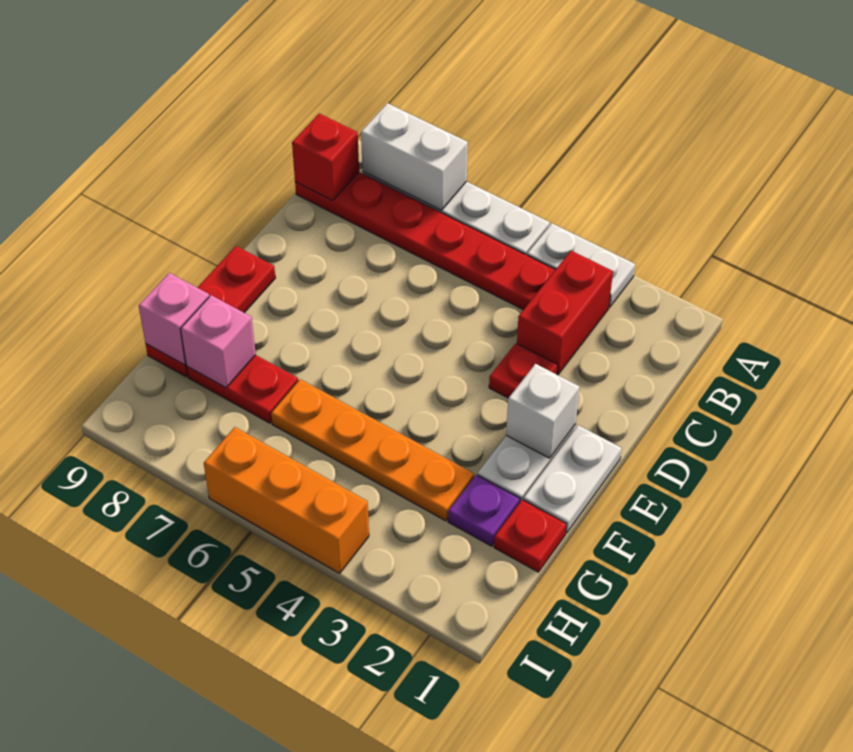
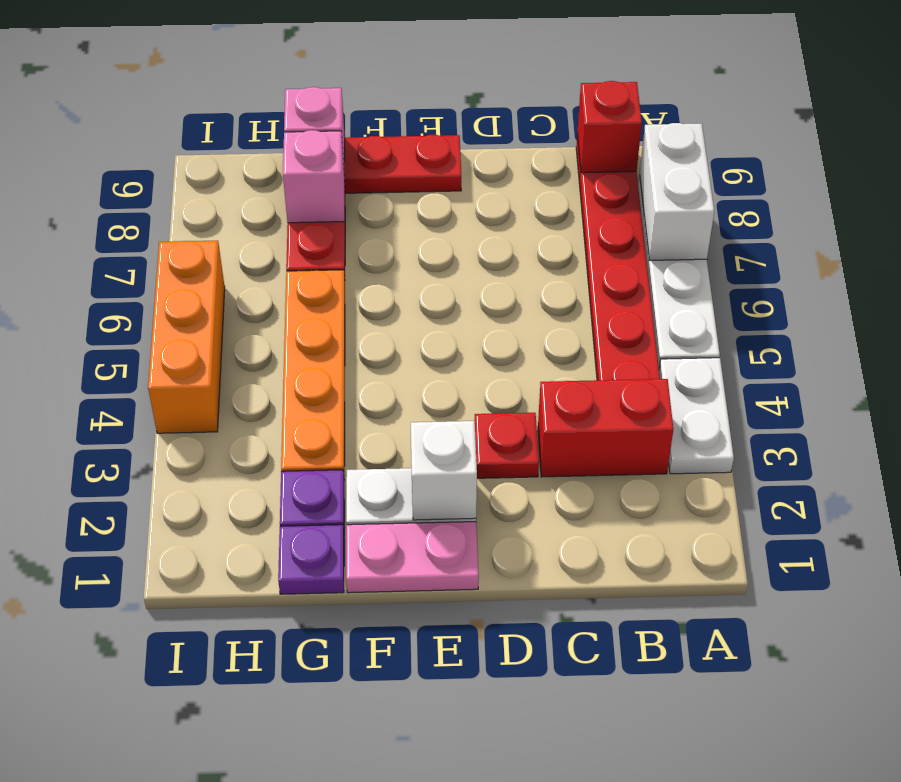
white 1x2 plate [523,425,622,533] -> pink 1x2 plate [346,522,479,593]
red 1x1 plate [494,500,567,572] -> purple 1x1 plate [278,525,344,594]

